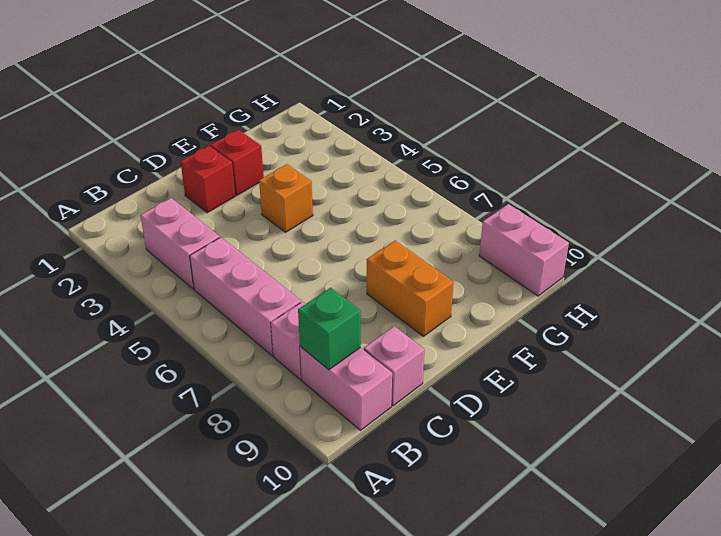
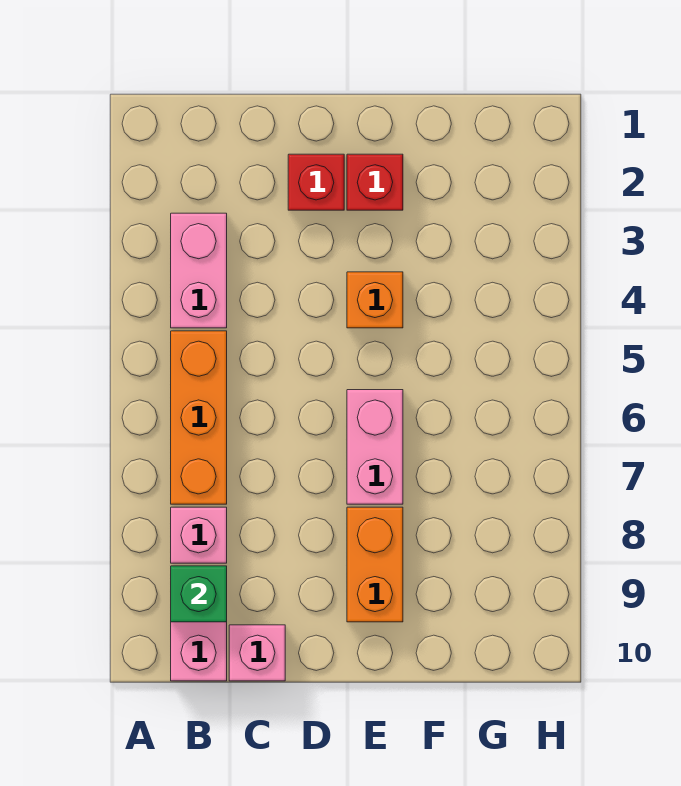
pink 1x3 brick [190,237,301,356] -> orange 1x3 brick [171,331,227,504]
pink 1x2 brick [479,204,569,296] -> pink 1x2 brick moved to [347,390,403,504]

